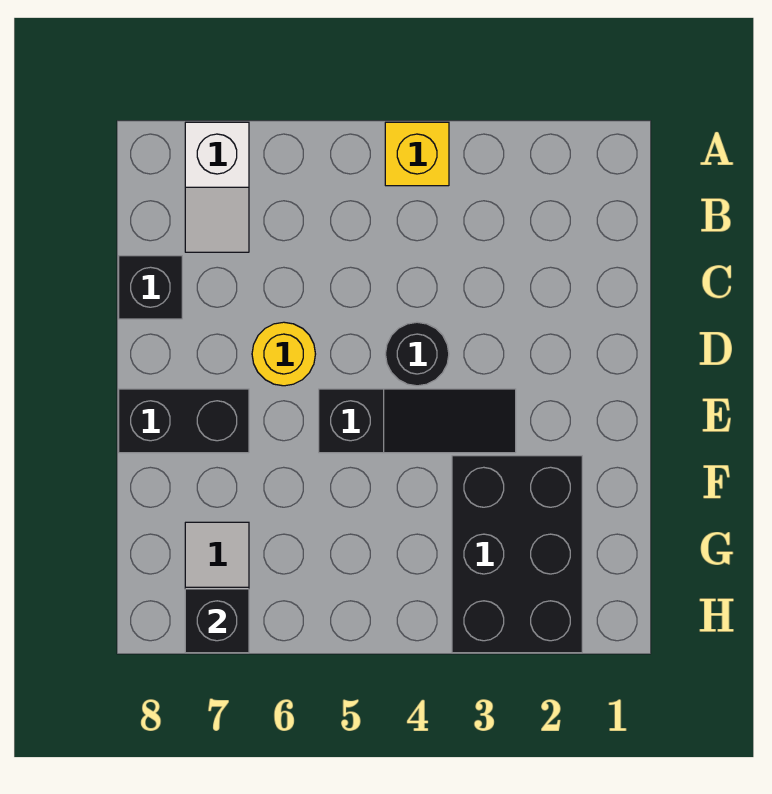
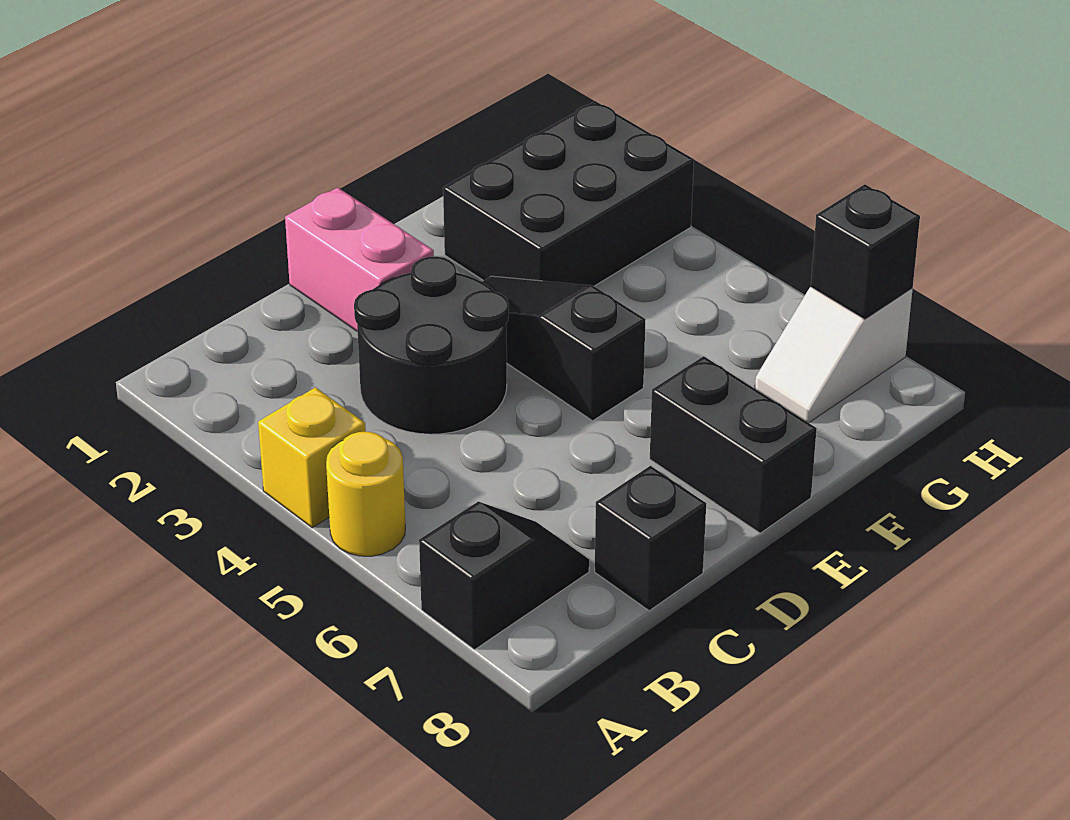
white 1x2 slope [185,122,249,252] -> black 1x2 slope [419,501,589,650]
none -> pink 1x2 brick [285,188,434,332]
black 1x1 round brick [385,322,449,386] -> black 2x2 round brick [354,256,509,434]
yellow 1x1 round brick [252,322,315,386] -> yellow 1x1 round brick moved to [326,432,405,556]

